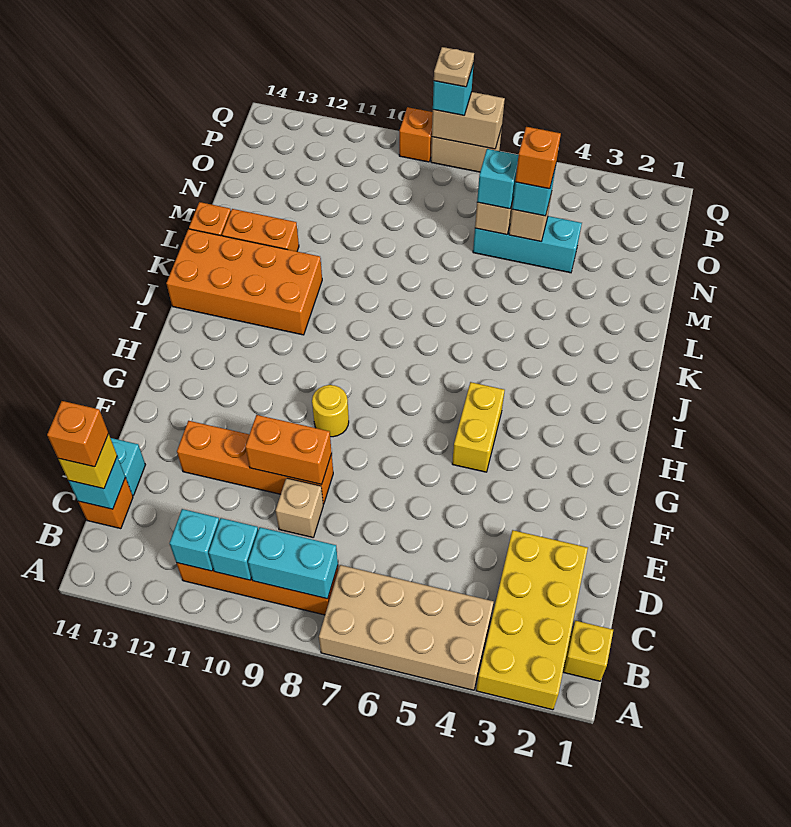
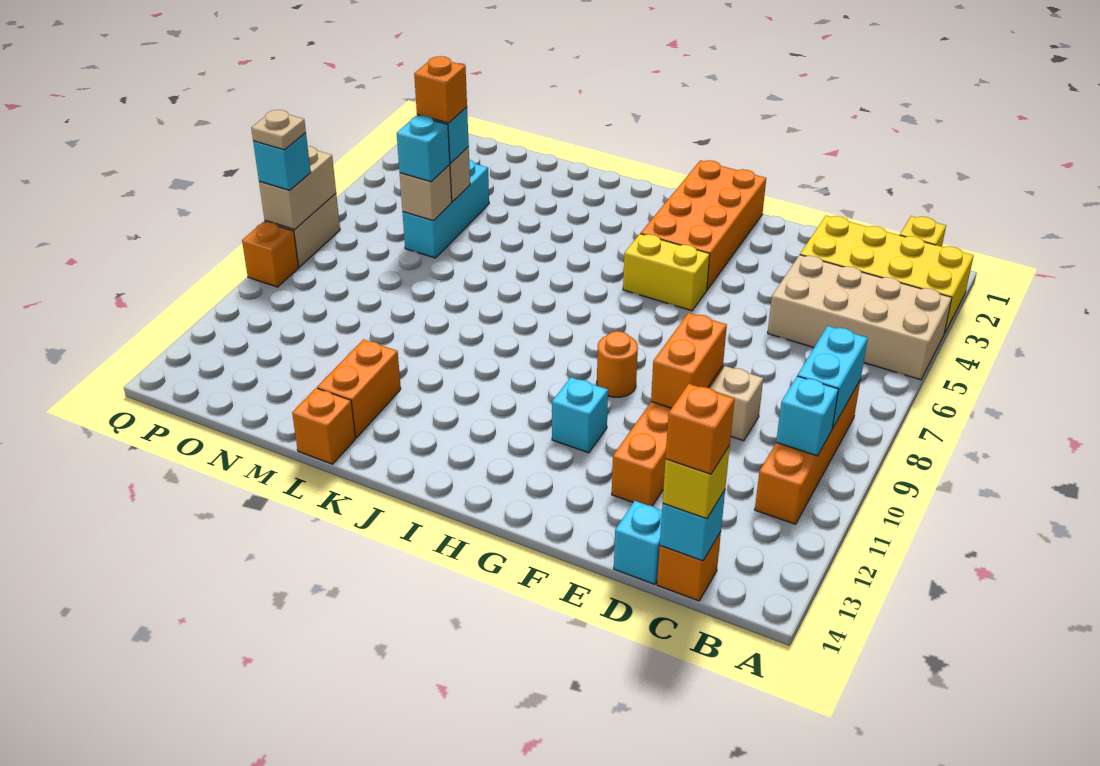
tan 2x4 brick [319,565,494,690] -> tan 2x4 brick turned to [768,255,952,380]
cyan 1x1 brick [170,509,220,571] -> cyan 1x1 brick moved to [552,377,608,453]
yellow 1x1 round brick [312,385,349,437] -> orange 1x1 round brick [597,331,638,397]
orange 2x4 brick [166,229,322,335] -> orange 2x4 brick moved to [641,160,766,290]

